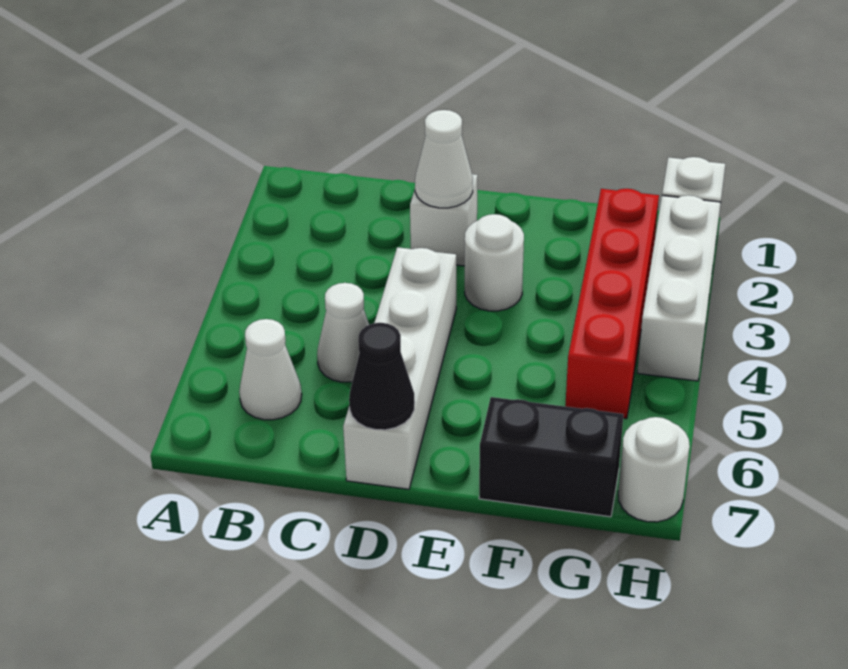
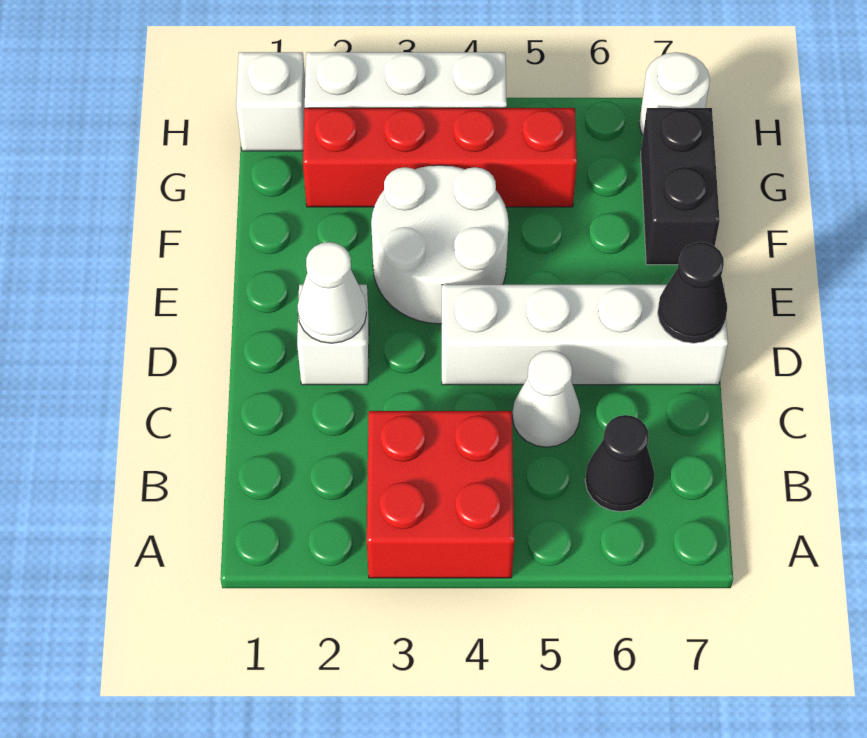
none -> red 2x2 brick [367,411,514,578]
white 1x1 cone [239,319,302,420] -> black 1x1 cone [585,415,655,512]
white 1x1 round brick [465,214,524,311] -> white 2x2 round brick [371,165,509,324]

